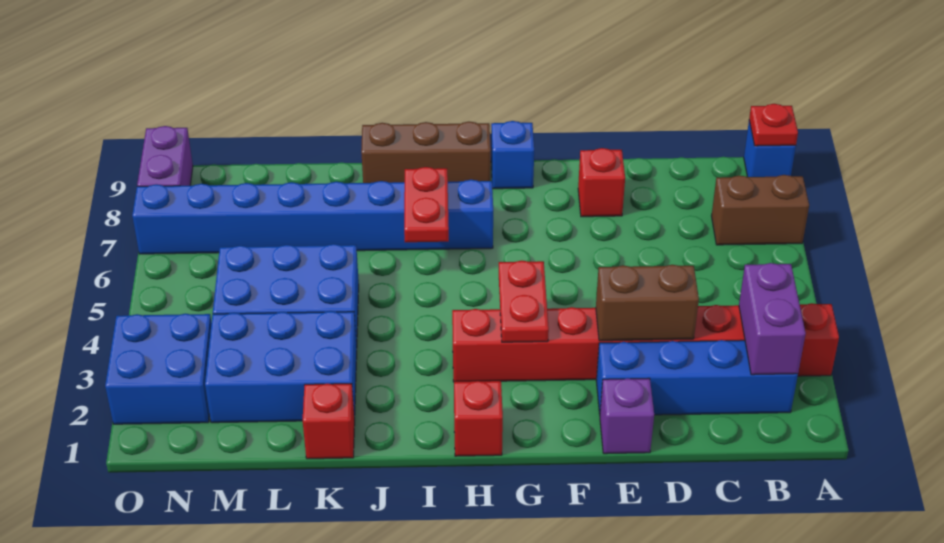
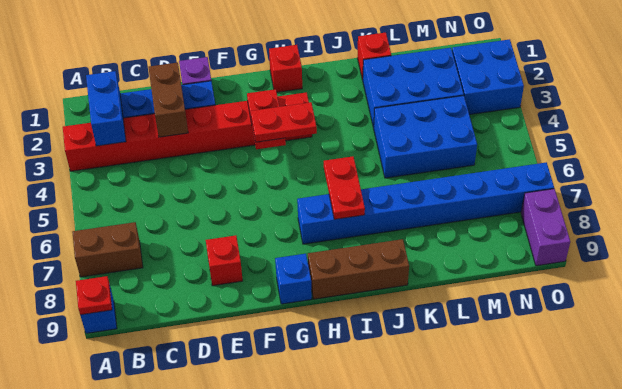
purple 1x2 brick [739,263,806,375] -> blue 1x2 brick [86,71,126,146]
brown 1x2 brick [596,265,699,341] -> brown 1x2 brick turned to [149,63,188,137]
none -> red 1x2 plate [251,102,317,142]

